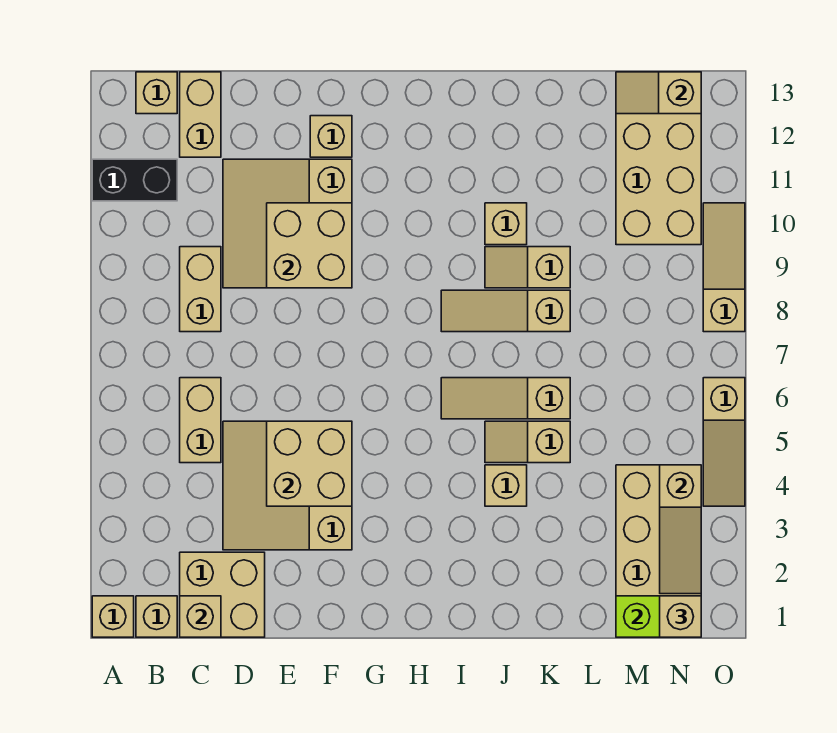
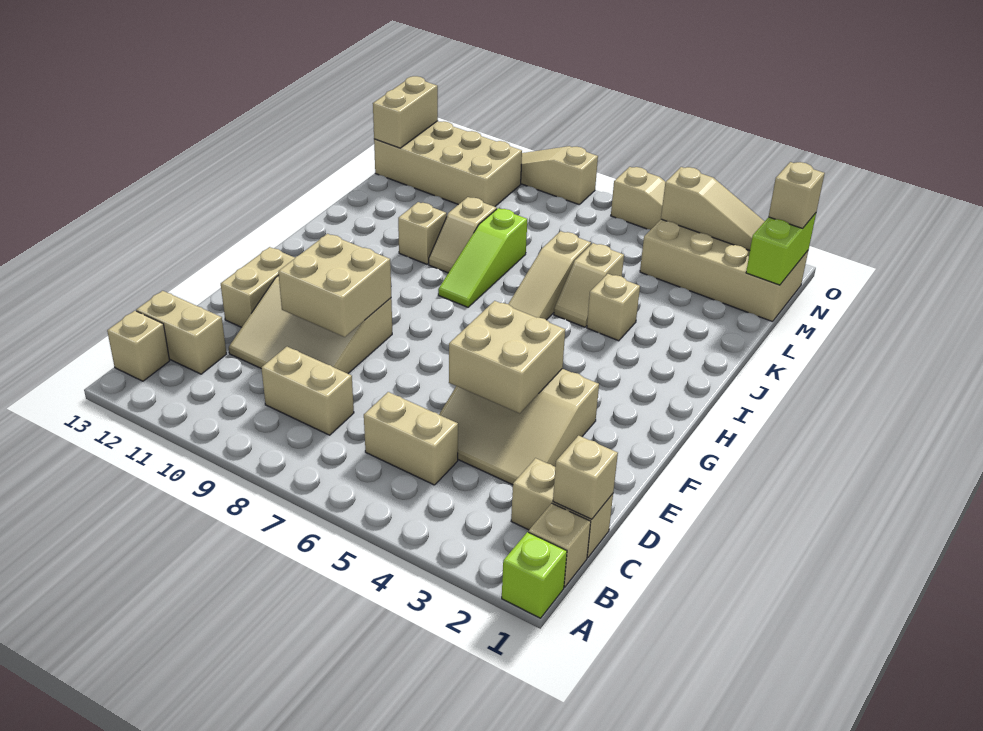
tan 1x1 brick [92,596,134,637] -> lime 1x1 brick [502,532,567,618]
black 1x2 brick [92,159,177,201] -> none
tan 2x2 brick [180,552,265,637] -> tan 1x2 brick [511,458,613,558]
tan 1x1 brick [310,116,352,157] -> tan 1x2 brick [221,247,295,327]
tan 1x3 slope [441,290,570,332] -> lime 1x3 slope [438,208,527,307]
tan 1x2 slope [616,72,701,114] -> tan 1x2 brick [373,76,438,148]

